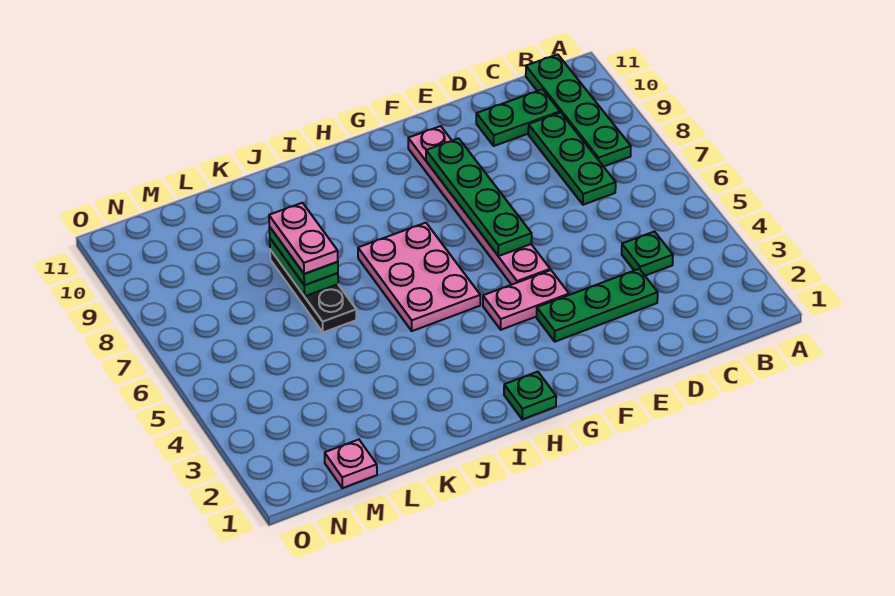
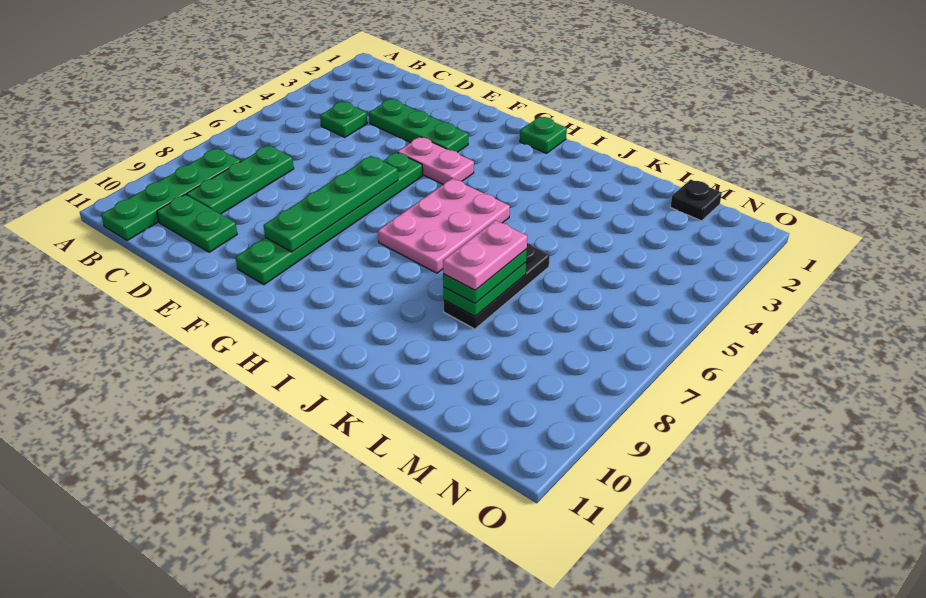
pink 1x6 plate [408,126,550,285] -> green 1x6 plate [236,152,423,285]
pink 1x1 plate [325,440,377,488] -> black 1x1 plate [670,179,722,221]

